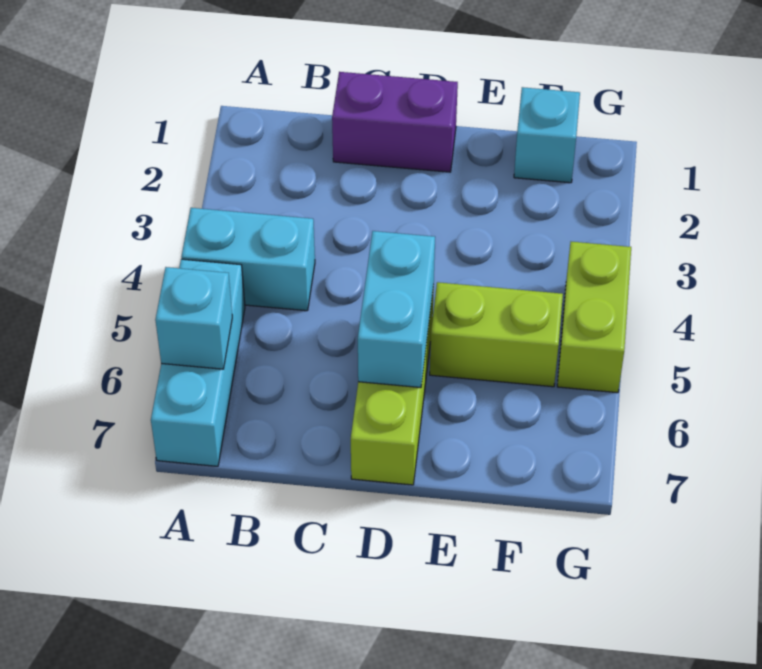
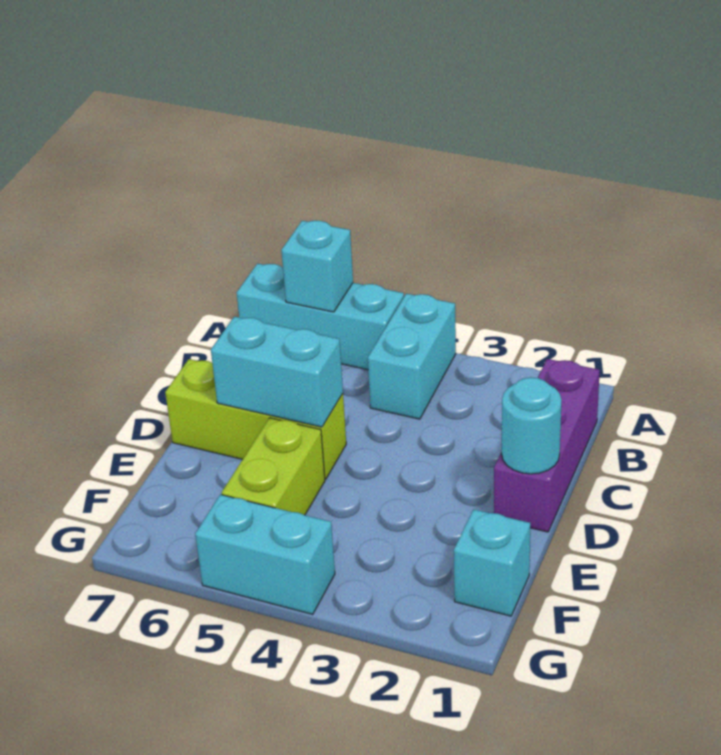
purple 1x2 brick [332,72,458,172] -> purple 1x3 brick [494,359,600,532]
none -> cyan 1x1 round brick [502,377,561,474]
lime 1x2 brick [557,242,631,393] -> cyan 1x2 brick [195,495,335,614]

